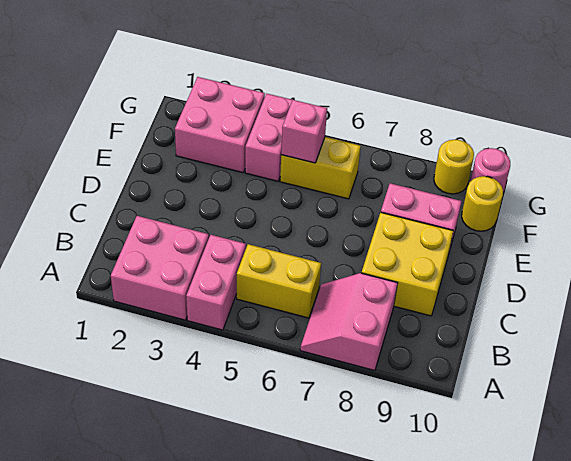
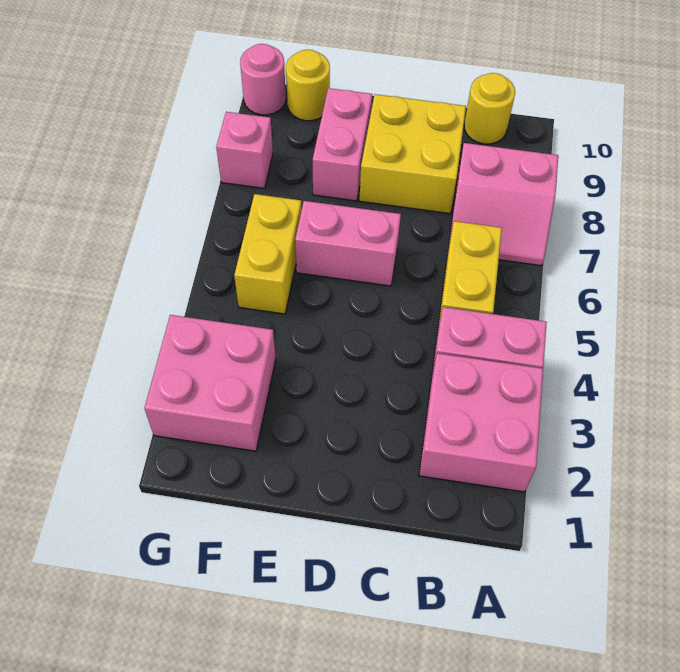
pink 1x2 brick [245,94,292,181] -> pink 1x2 brick moved to [295,201,401,286]
pink 1x1 brick [281,100,327,163] -> pink 1x1 brick moved to [216,112,273,188]
yellow 1x1 round brick [434,140,474,194] -> yellow 1x1 round brick moved to [464,73,515,144]

